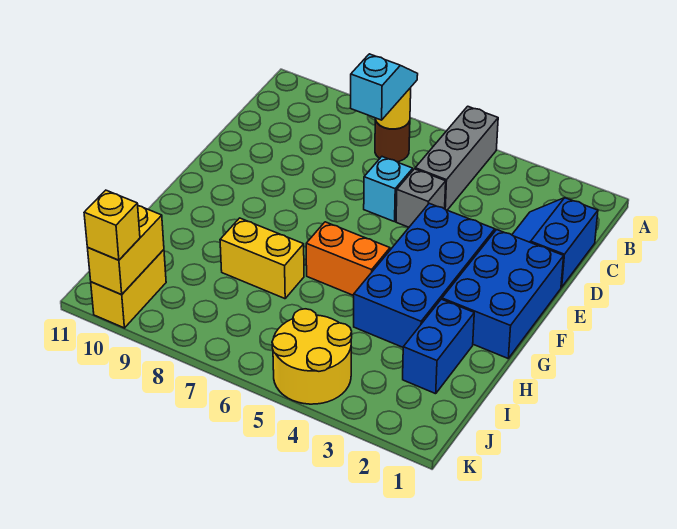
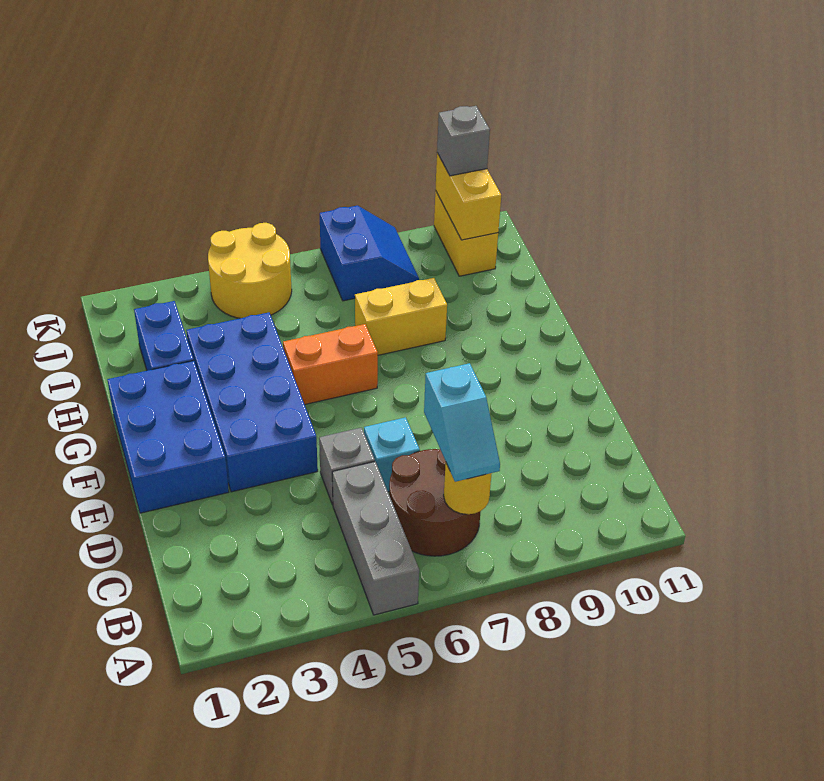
brown 1x1 round brick [375,120,410,162] -> brown 2x2 round brick [389,449,481,556]
blue 2x2 slope [512,198,598,287] -> blue 2x2 slope moved to [320,206,419,301]
yellow 1x1 brick [84,190,140,260] -> grey 1x1 brick [437,106,490,176]

